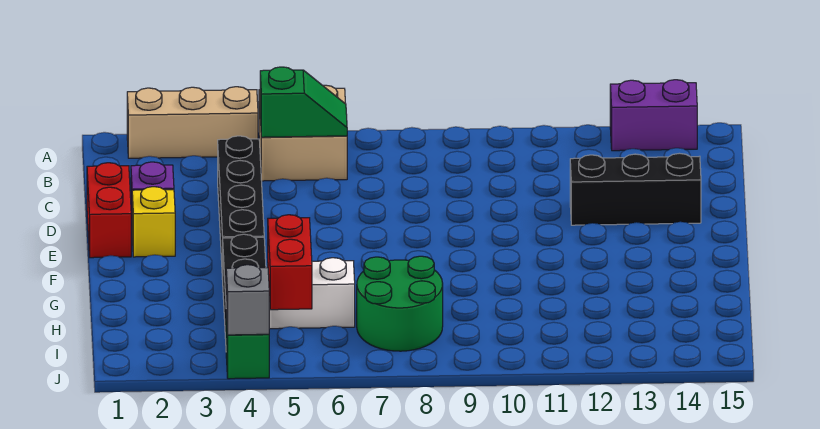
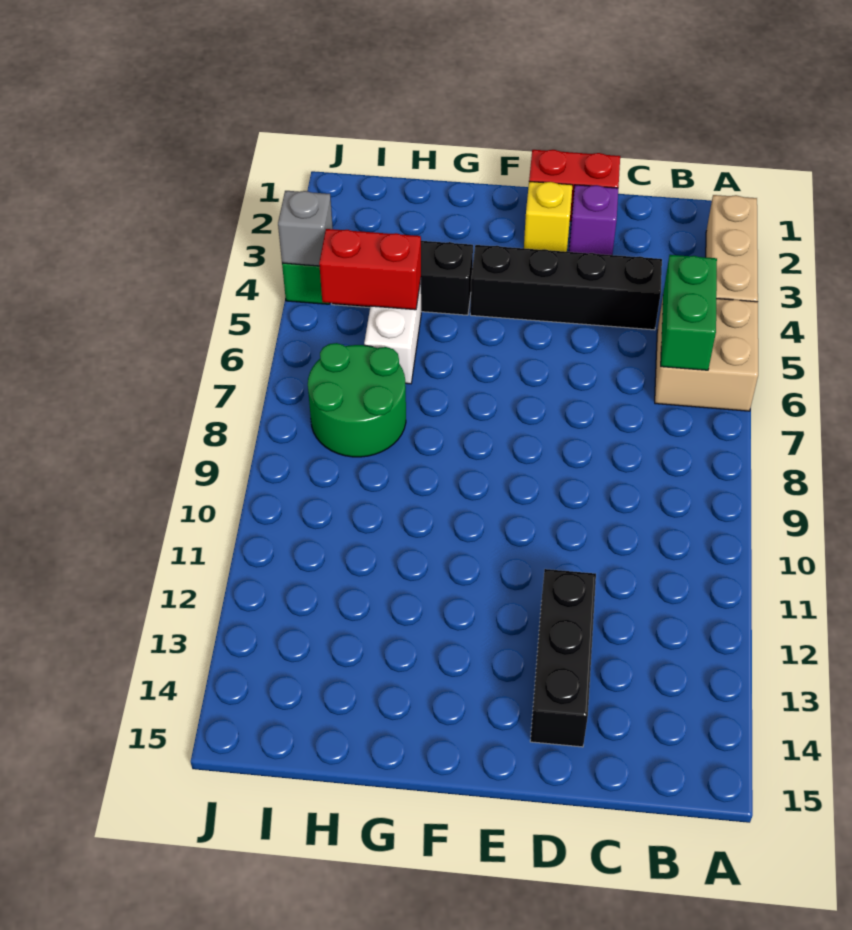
purple 1x2 brick [610,80,697,151] -> none
green 1x2 slope [260,67,347,137] -> green 1x2 brick [661,255,717,370]

